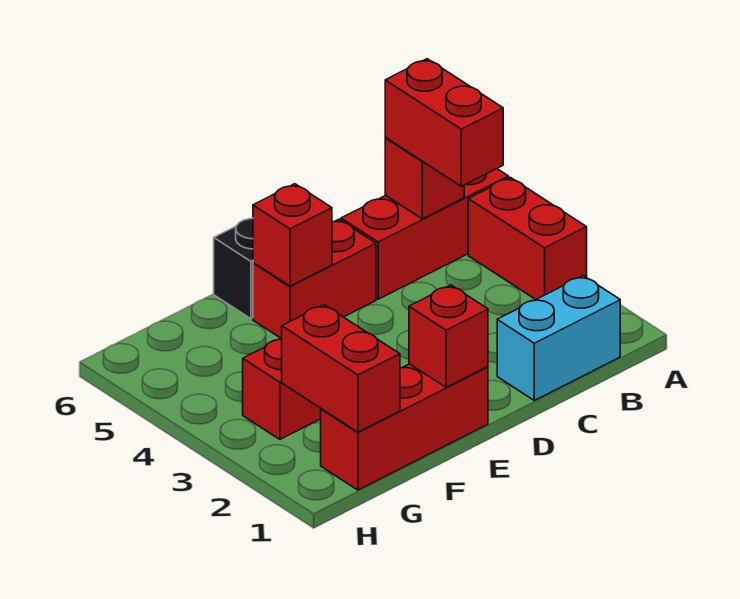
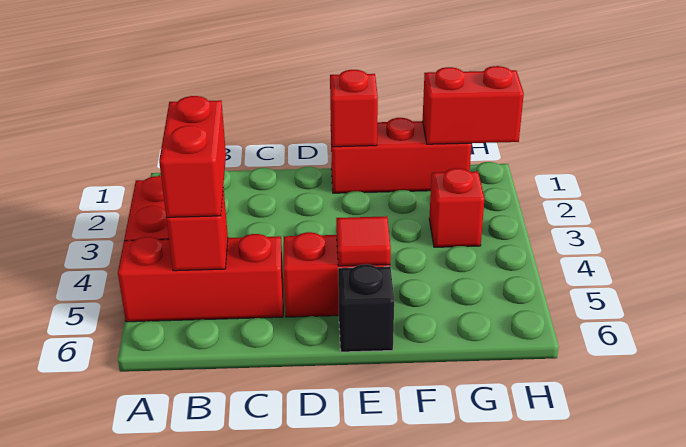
cyan 1x2 brick [497,276,620,400] -> none
red 1x1 brick [253,184,332,286] -> red 1x1 tile [336,216,391,266]
red 1x2 brick [282,304,400,432] -> red 1x2 brick turned to [423,66,524,144]

